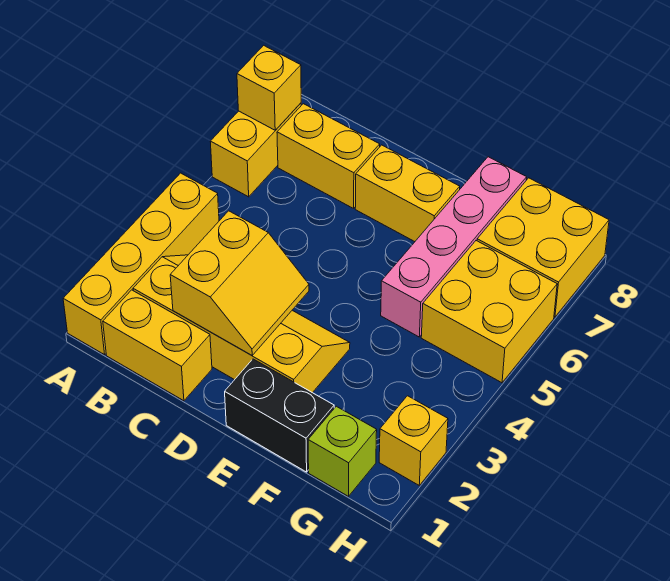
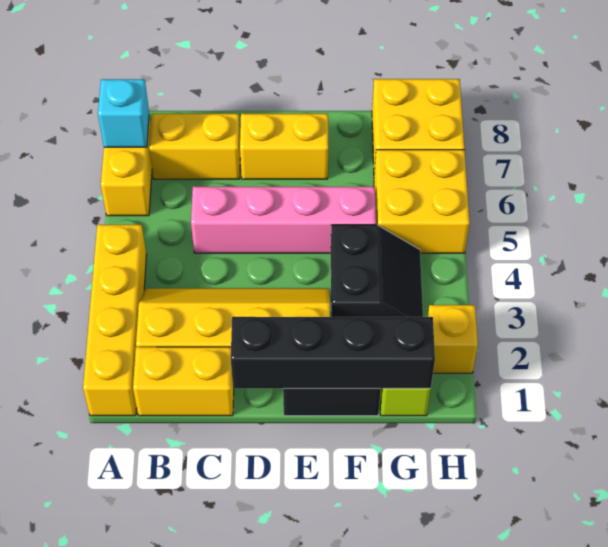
yellow 1x1 brick [237,45,301,130] -> cyan 1x1 brick [98,79,149,147]
yellow 2x2 slope [170,211,309,355] -> none
none -> black 1x4 brick [231,317,435,389]
none -> black 2x2 slope [331,225,423,317]
pink 1x4 brick [381,157,527,337] -> pink 1x4 brick turned to [191,186,376,253]

